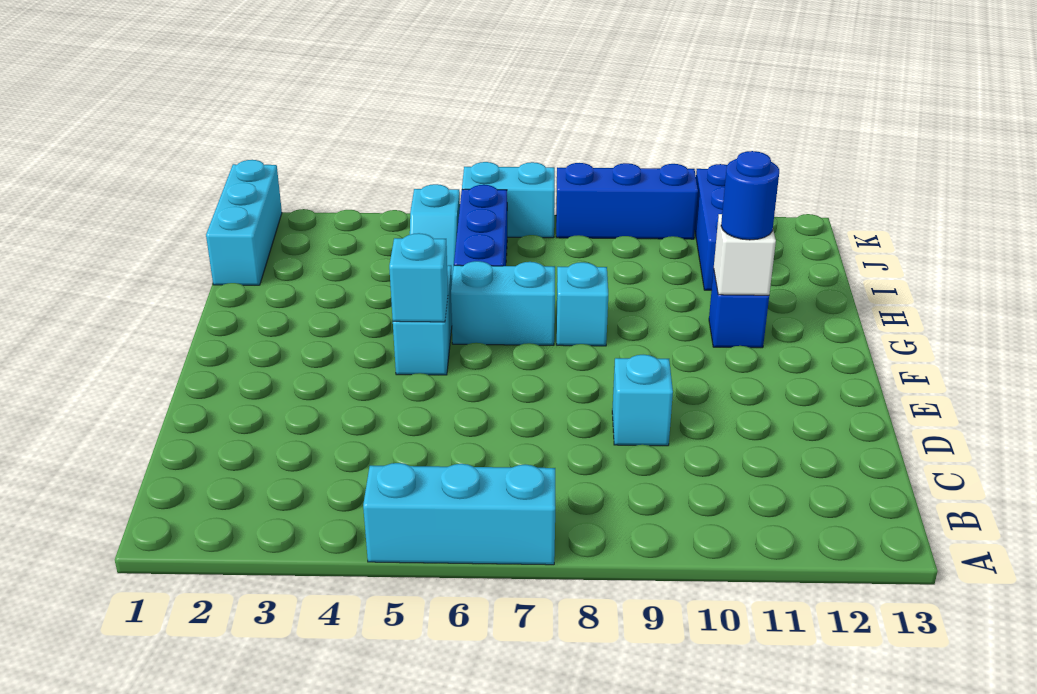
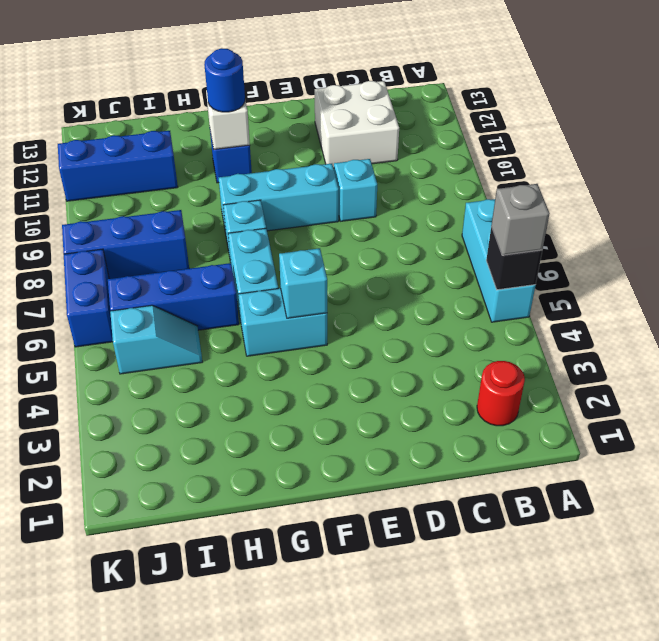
none -> black 1x1 brick [486,227,542,290]
none -> grey 1x1 brick [491,184,550,255]
none -> red 1x1 round brick [477,361,525,426]
none -> white 2x2 brick [315,81,399,169]
cyan 1x3 brick [206,160,282,285] -> cyan 1x3 brick moved to [219,164,339,233]
cyan 1x2 brick [462,162,555,238] -> blue 1x2 brick [64,249,113,347]
blue 1x3 brick [556,163,698,239] -> blue 1x3 brick turned to [62,210,189,279]

